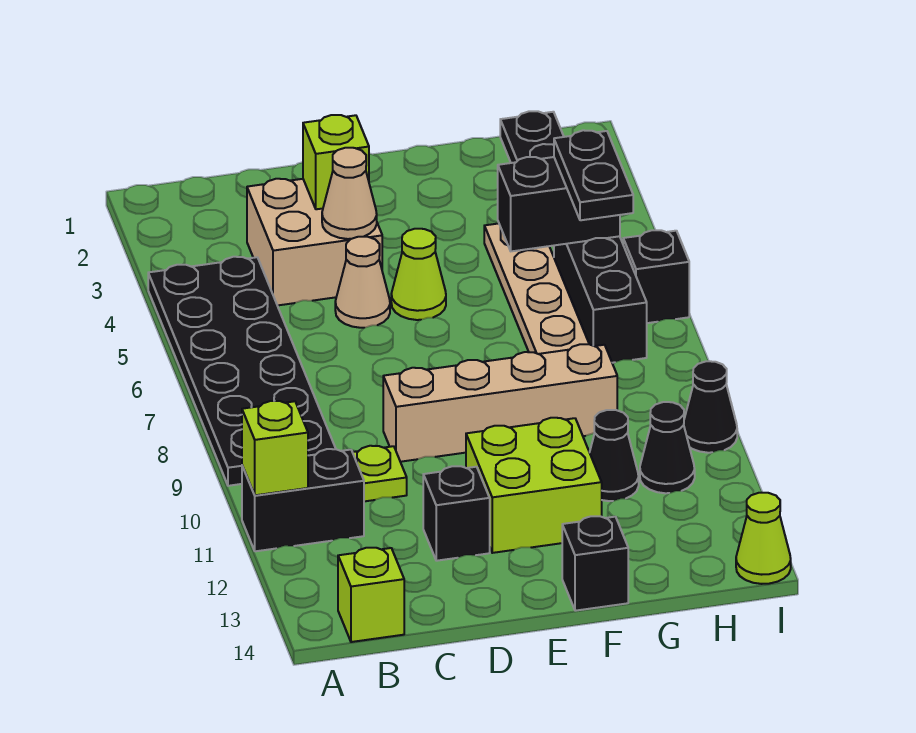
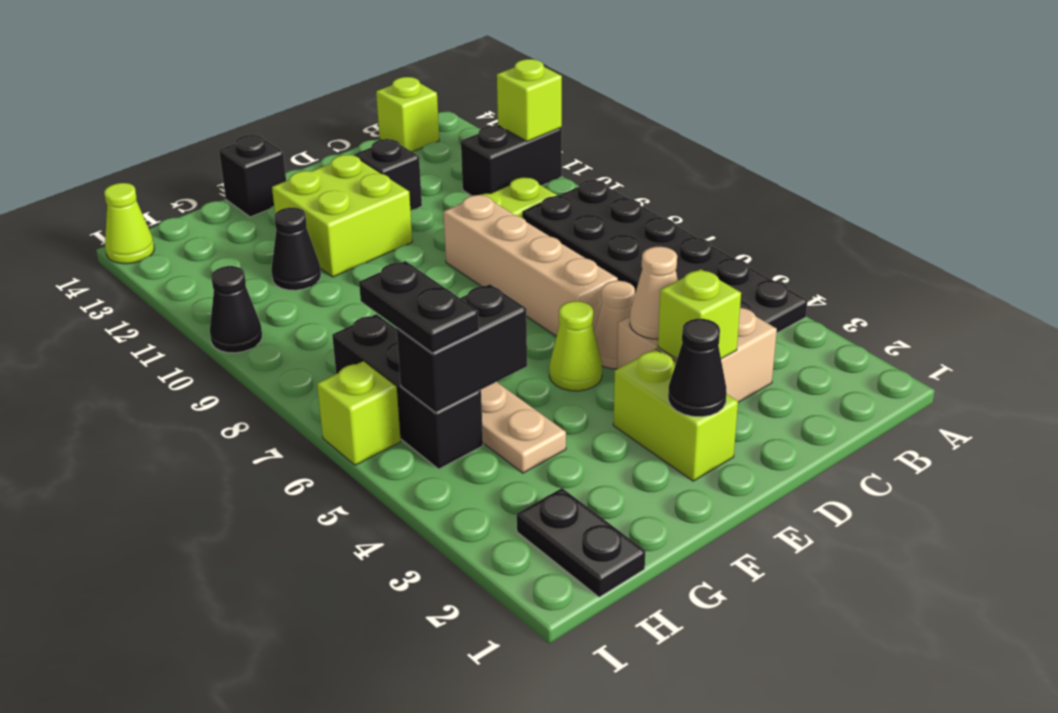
tan 1x4 brick [383,344,617,462] -> tan 1x4 brick turned to [444,195,618,336]
none -> lime 1x2 brick [613,349,738,481]
black 1x1 cone [640,402,695,493] -> black 1x1 cone moved to [668,319,727,417]
black 1x1 brick [623,230,689,323] -> lime 1x1 brick [317,361,401,465]

